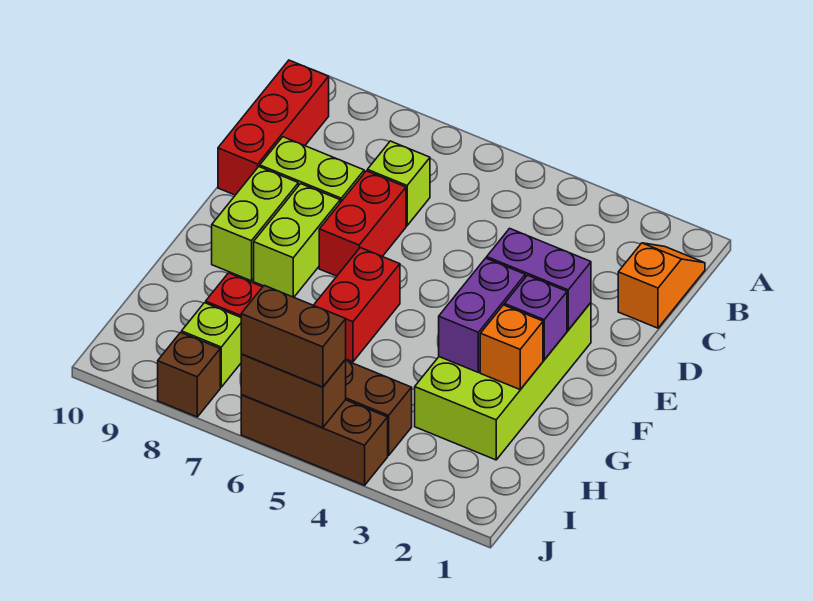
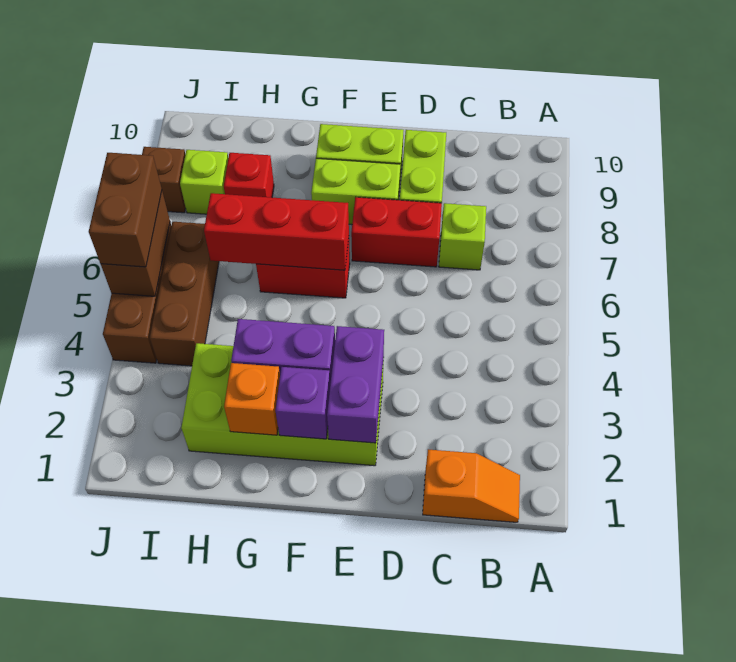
red 1x3 brick [218,60,329,195] -> red 1x3 brick moved to [204,193,349,270]

